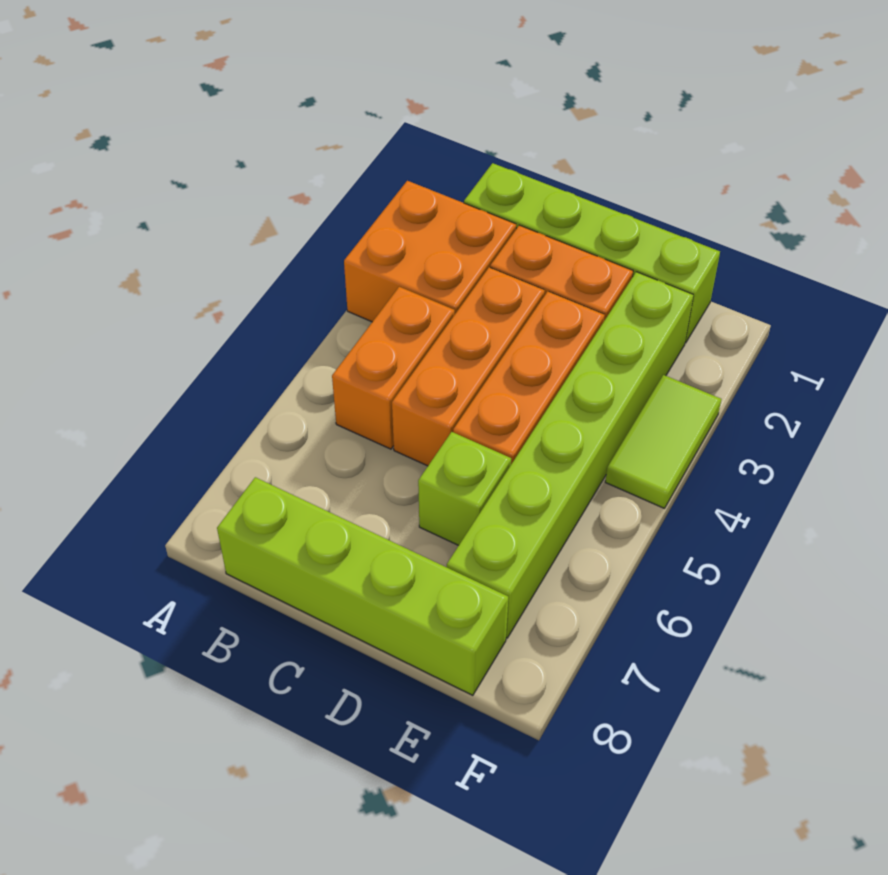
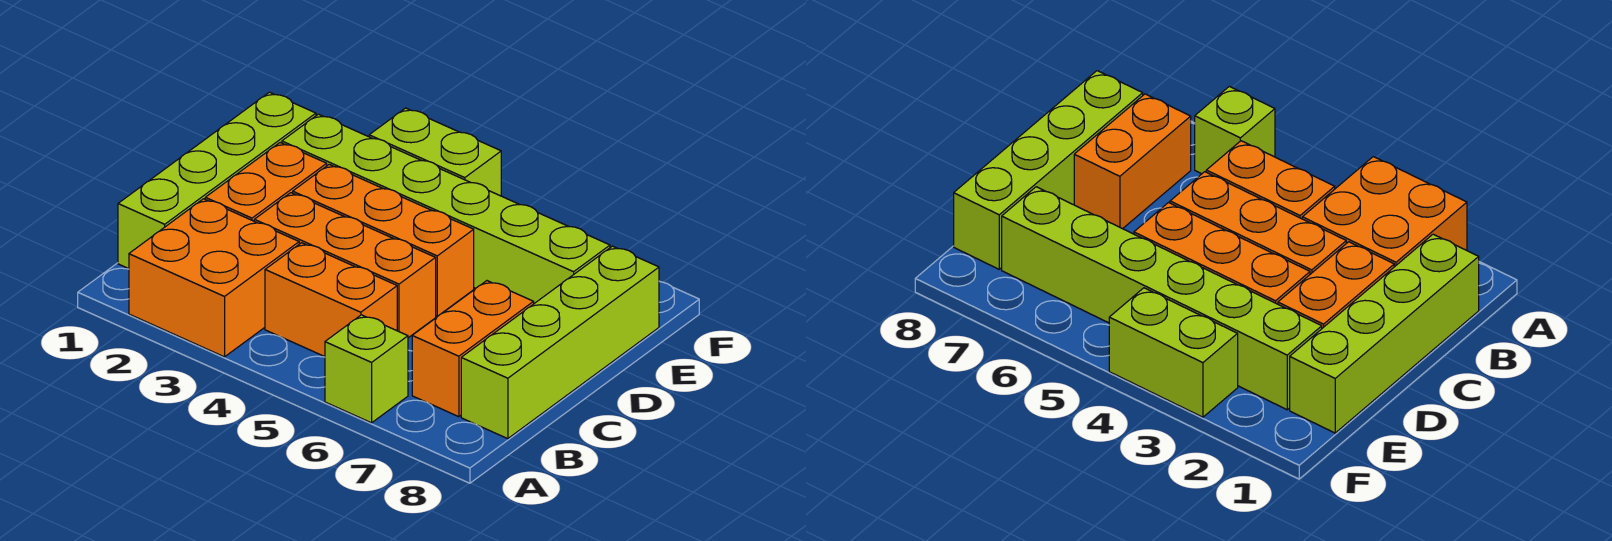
none -> orange 1x2 brick [412,281,534,417]
lime 1x1 brick [418,432,511,545] -> lime 1x1 brick moved to [325,315,408,423]
lime 1x2 tile [605,375,721,508] -> lime 1x2 brick [369,108,501,196]

